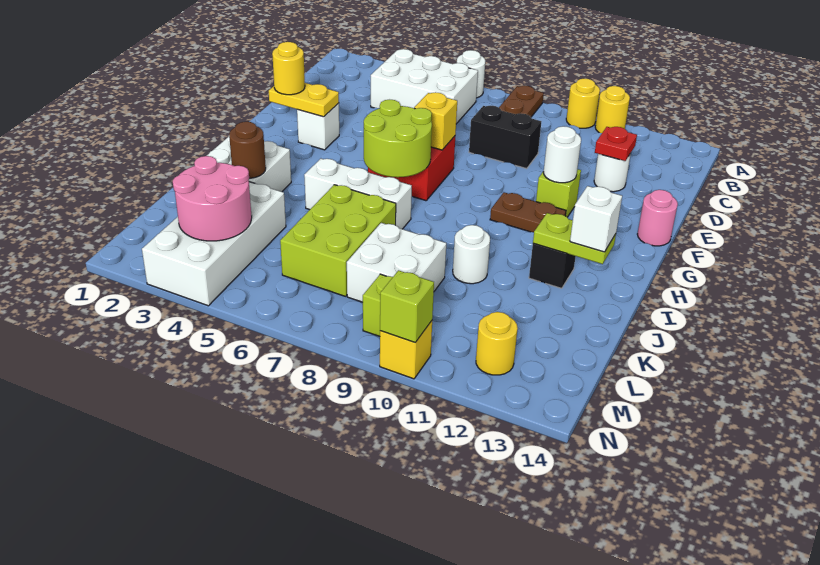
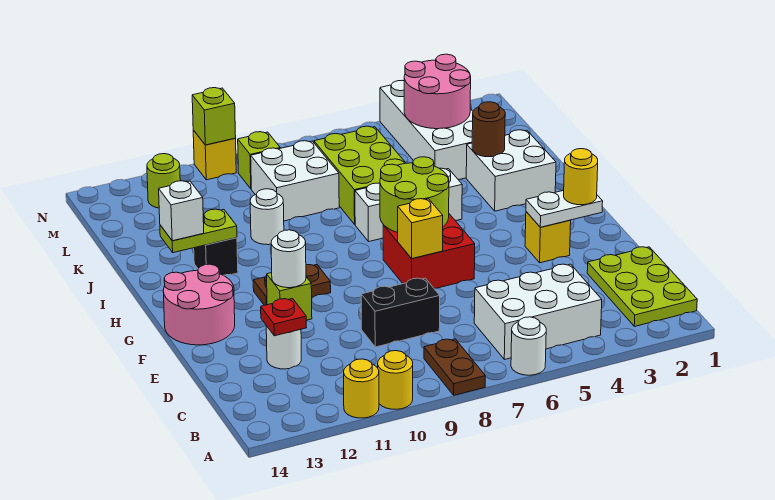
none -> lime 2x3 plate [587,247,697,326]
yellow 1x2 plate [269,83,339,117] -> white 1x2 plate [526,190,603,227]
white 1x1 brick [297,103,339,150] -> yellow 1x1 brick [525,212,571,263]
pink 1x1 round brick [637,190,678,246] -> pink 2x2 round brick [163,264,235,345]
yellow 1x1 round brick [476,312,518,375] -> lime 1x1 round brick [147,154,180,208]

